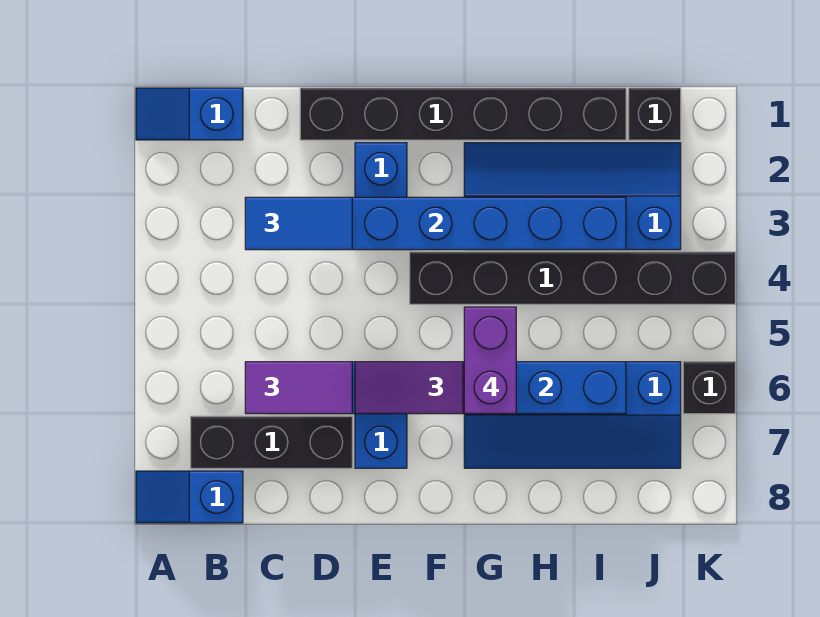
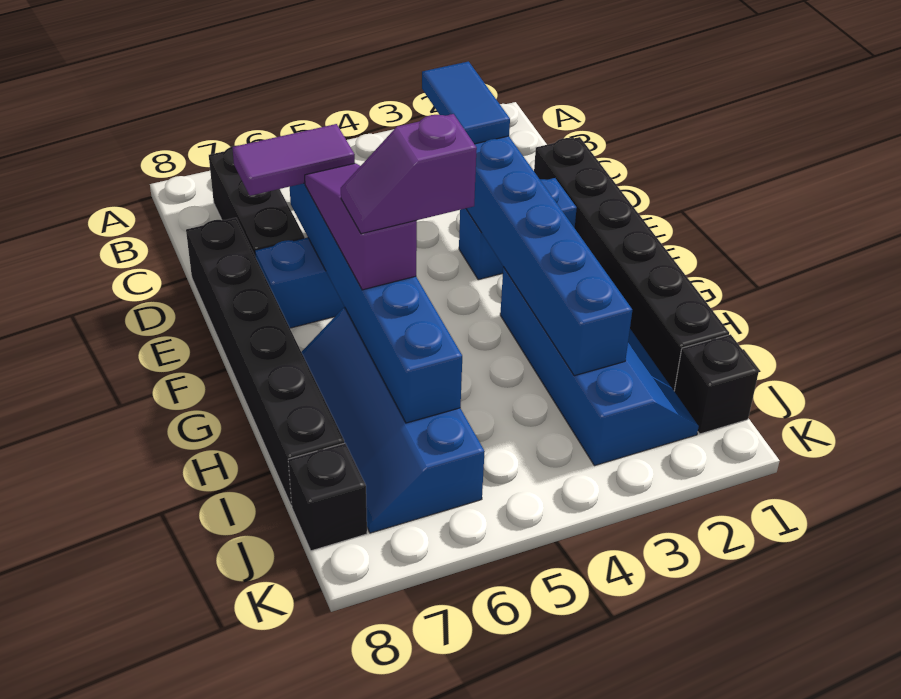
blue 1x2 slope [136,88,243,140] -> none
blue 1x2 slope [136,471,243,523] -> none
purple 1x2 tile [245,362,352,414] -> purple 1x2 tile turned to [232,124,355,196]
black 1x6 brick [410,252,735,304] -> black 1x6 brick moved to [186,218,344,506]
purple 1x2 brick [464,307,516,414] -> purple 1x2 slope [341,114,477,234]
black 1x1 brick [683,362,735,414] -> black 1x1 brick moved to [288,443,367,551]

